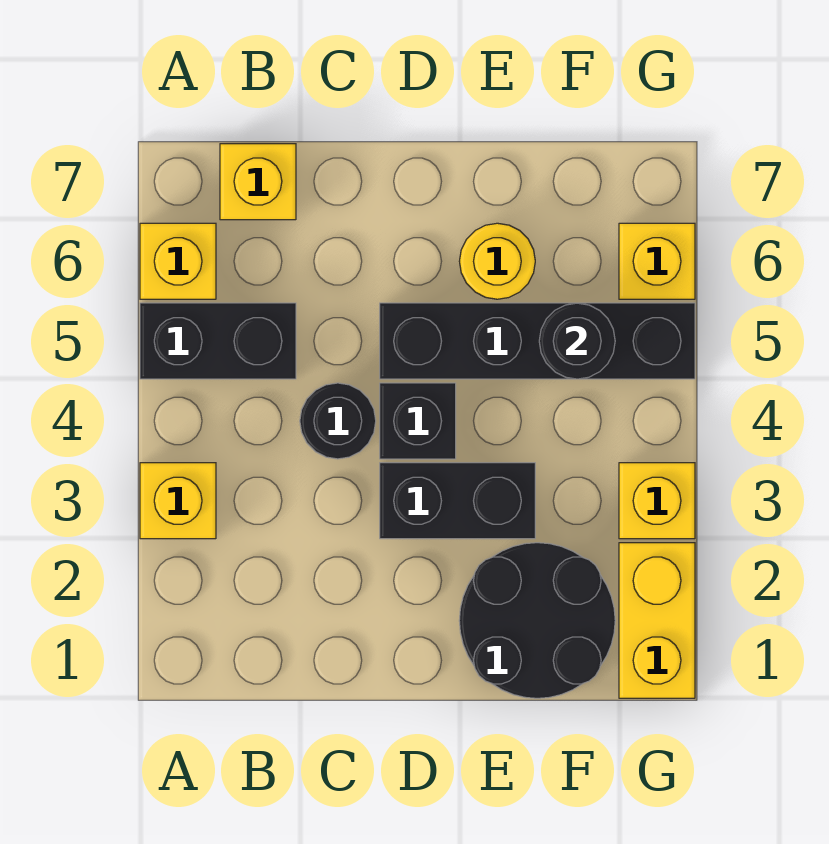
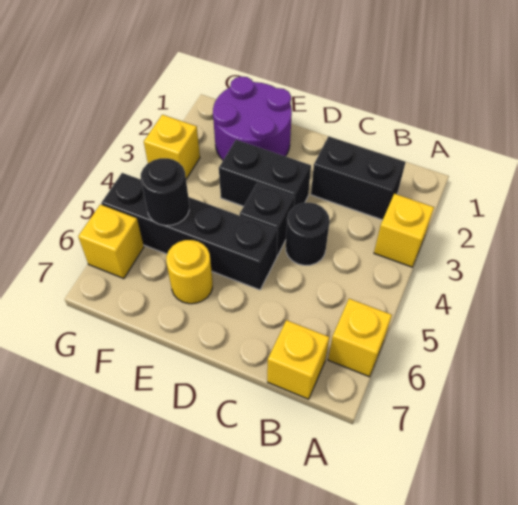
black 1x2 brick [140,303,296,379] -> black 1x2 brick moved to [311,136,405,220]
black 2x2 round brick [459,543,615,698] -> purple 2x2 round brick [213,76,292,160]
yellow 1x2 brick [619,543,695,698] -> none

